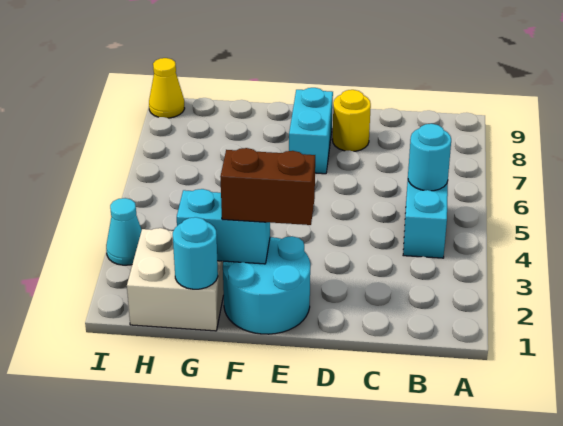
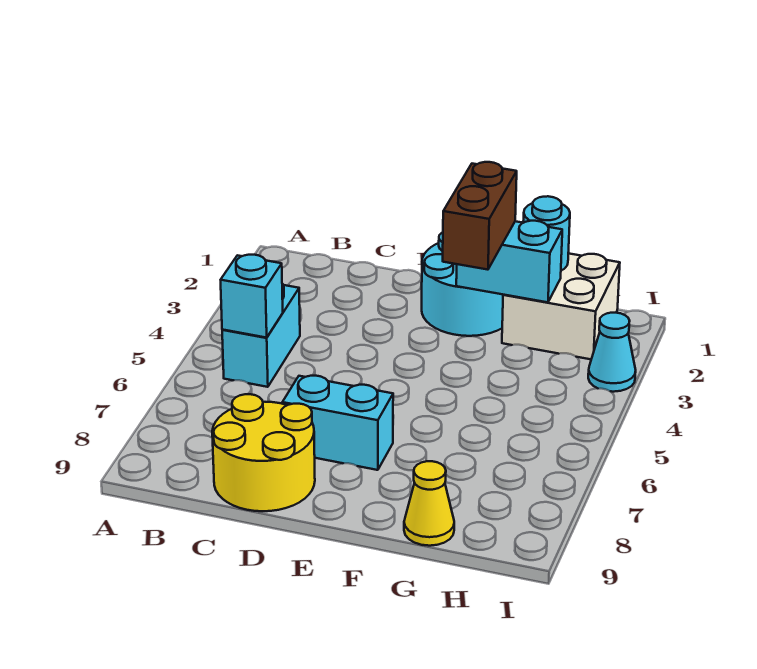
cyan 1x1 round brick [408,124,451,191] -> cyan 1x1 brick [221,255,283,338]
yellow 1x1 round brick [332,90,371,151] -> yellow 2x2 round brick [212,394,315,511]
brown 1x2 brick [220,148,315,225] -> brown 1x2 brick turned to [443,162,517,270]
cyan 1x2 brick [289,88,333,174] -> cyan 1x2 brick turned to [282,376,393,470]
yellow 1x1 cone [149,58,185,118] -> yellow 1x1 cone moved to [404,461,454,546]

